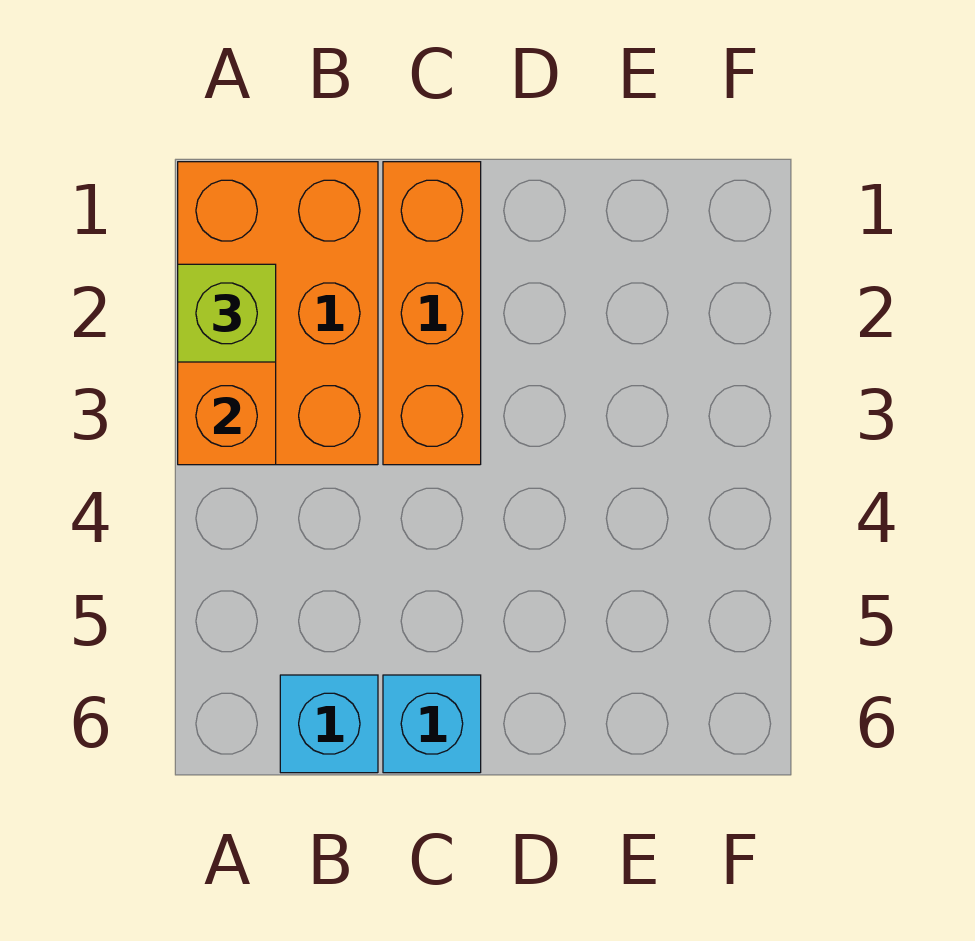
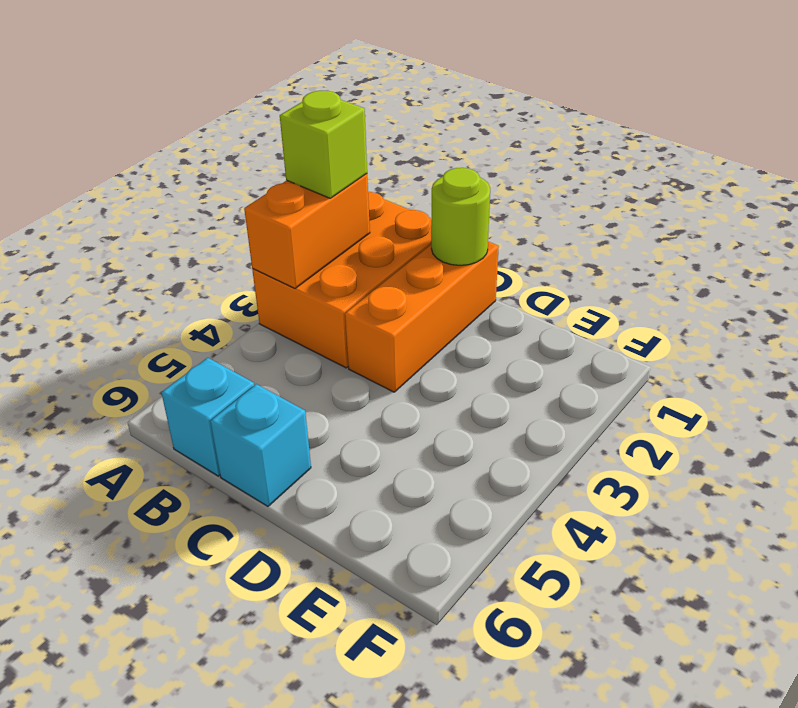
none -> lime 1x1 round brick [431,168,490,265]

